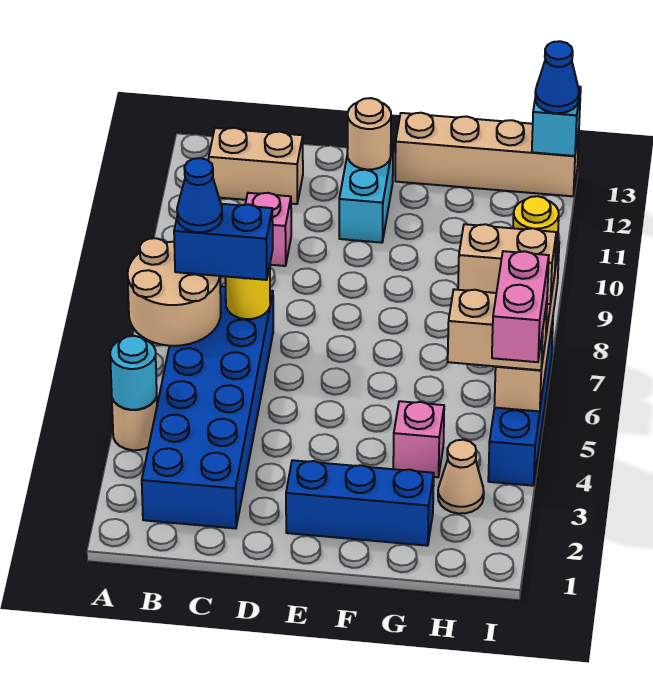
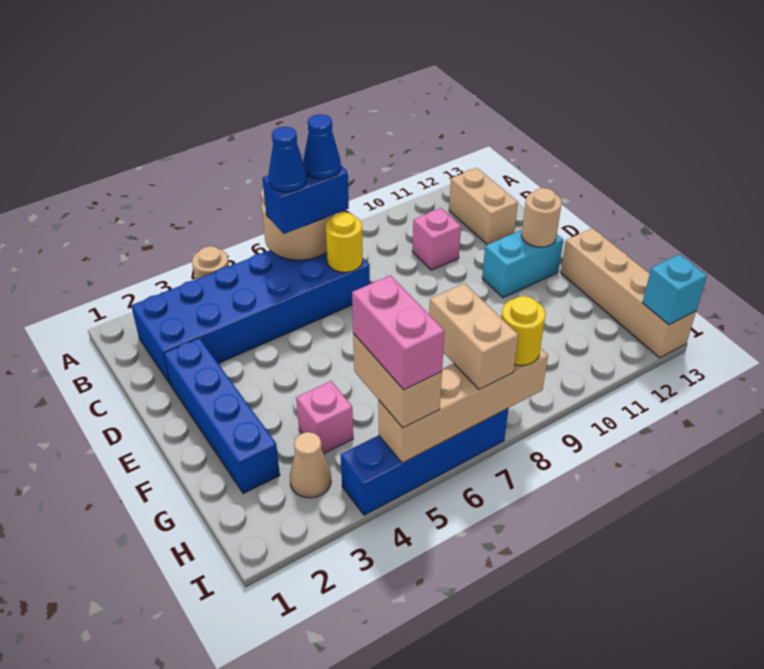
cyan 1x1 round brick [110,336,157,410] -> none
blue 1x2 brick [174,204,273,280] -> blue 1x2 brick turned to [262,166,349,234]
blue 1x3 brick [286,460,434,546] -> blue 1x4 brick [164,338,280,494]
pink 1x2 brick [492,251,549,362] -> pink 1x2 brick turned to [352,275,445,390]
blue 1x1 cone [535,41,579,113] -> blue 1x1 cone moved to [269,127,307,192]

